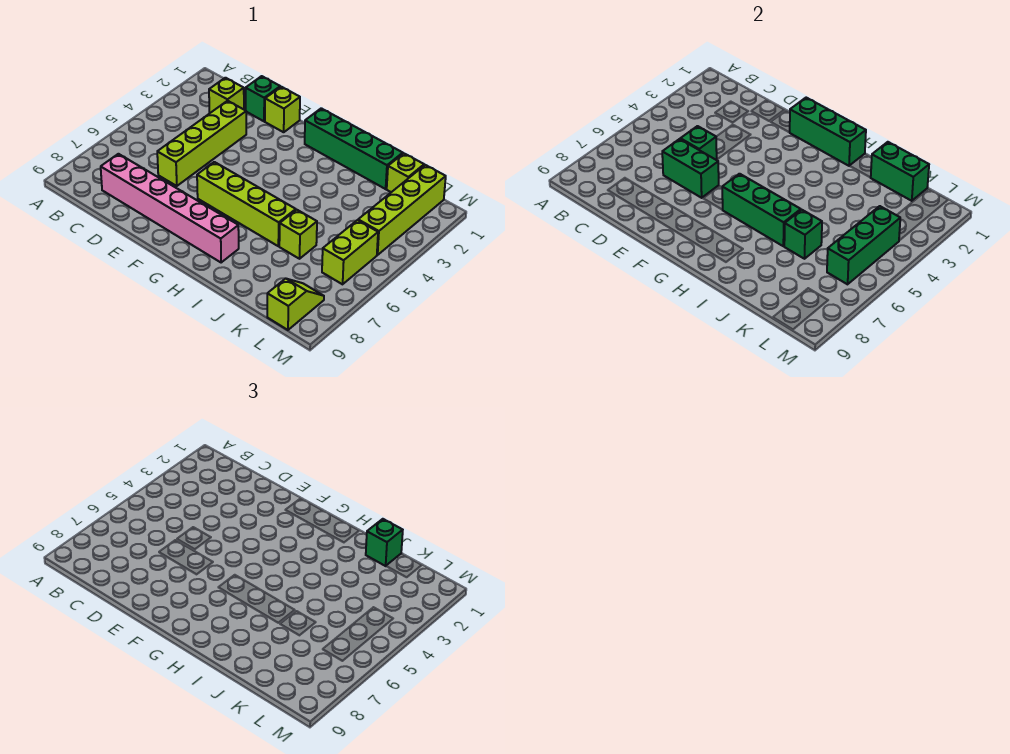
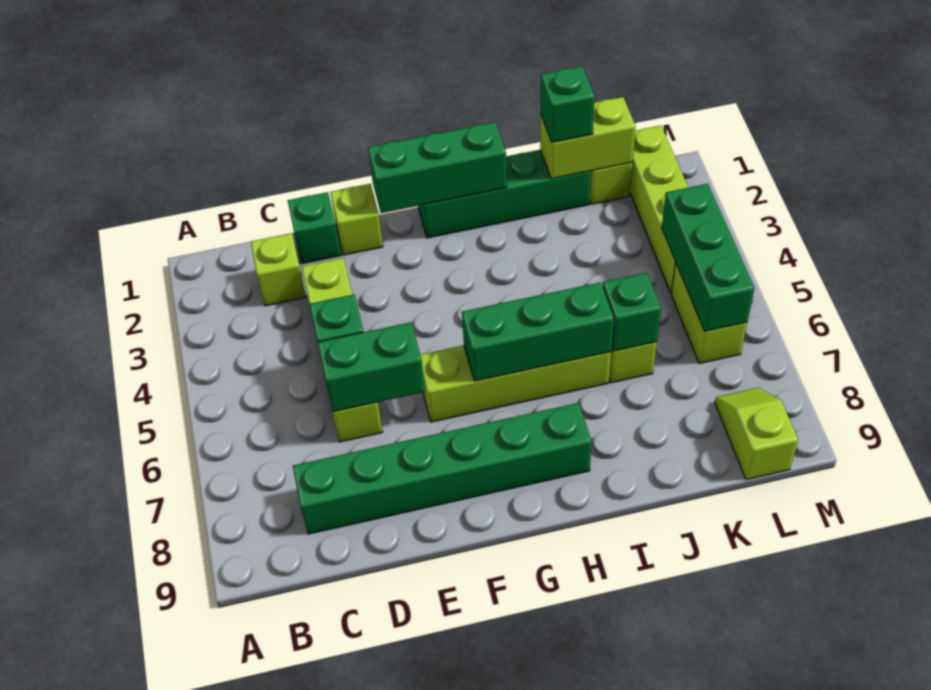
pink 1x6 brick [101,154,239,263] -> green 1x6 brick [293,403,592,534]
green 1x2 brick [870,142,929,201] -> lime 1x2 brick [540,97,636,179]

